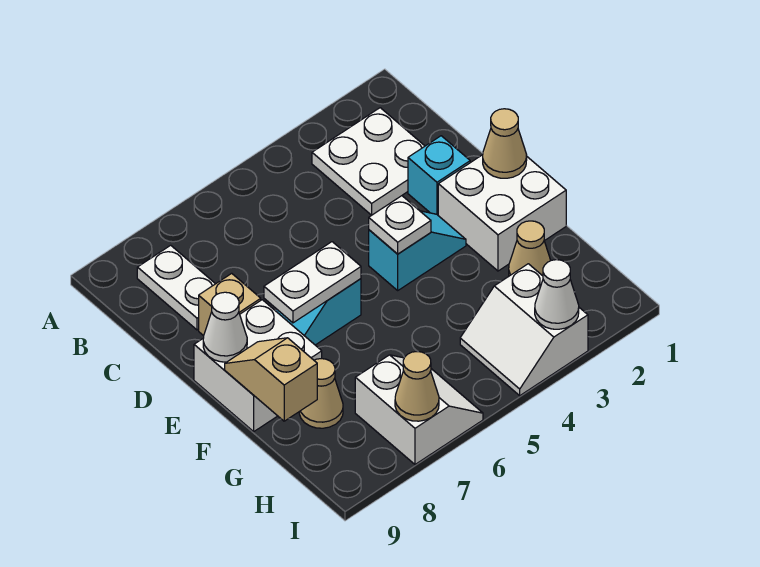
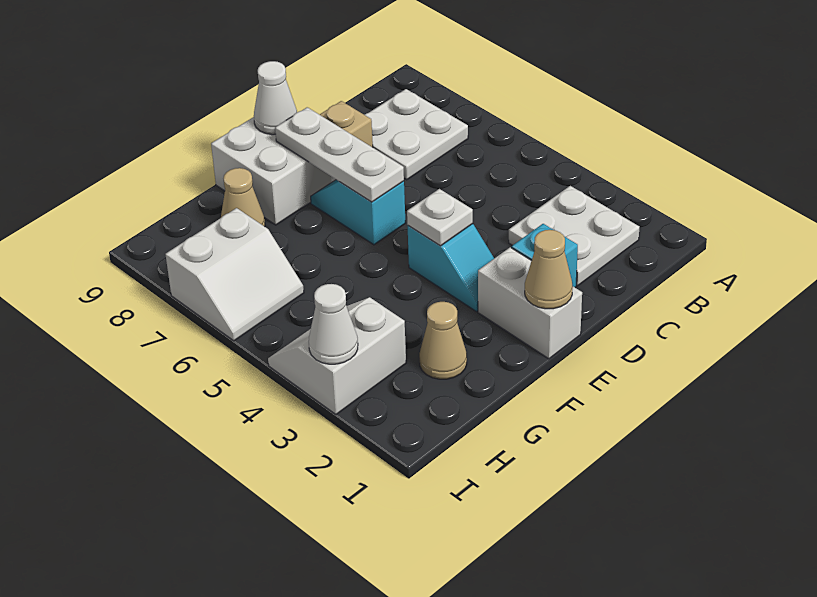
white 1x2 plate [137,245,215,330] -> white 2x2 plate [365,89,468,180]
white 2x2 brick [438,155,566,271] -> white 1x2 brick [478,247,582,359]
white 1x2 plate [264,242,361,323] -> white 1x3 plate [275,107,404,202]
tan 1x2 slope [225,338,317,421] -> none
tan 1x1 cone [395,352,439,421] -> none

